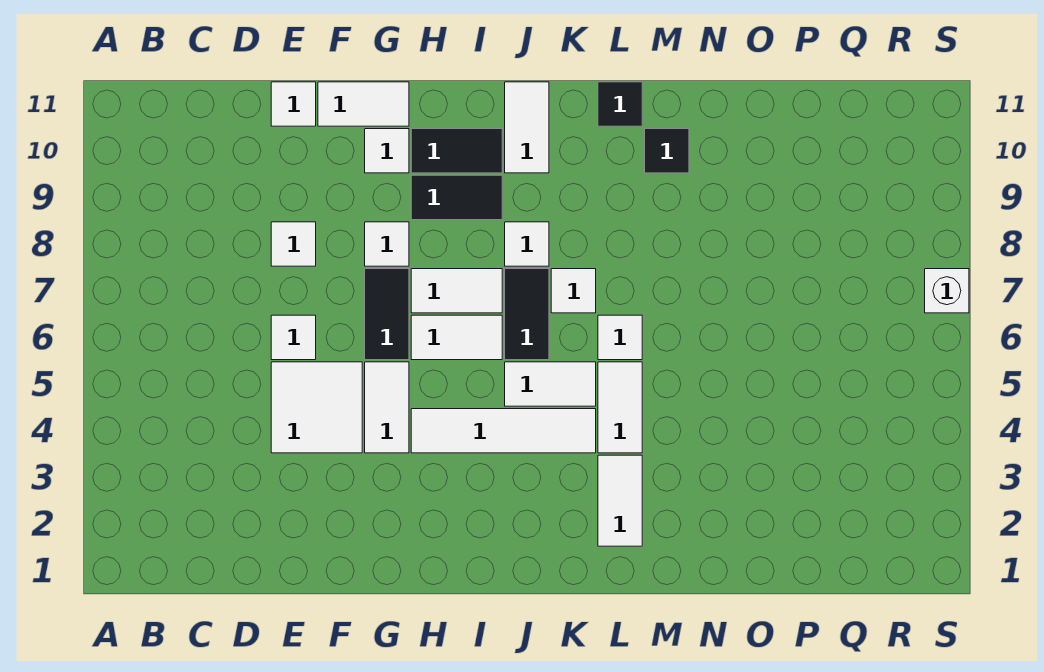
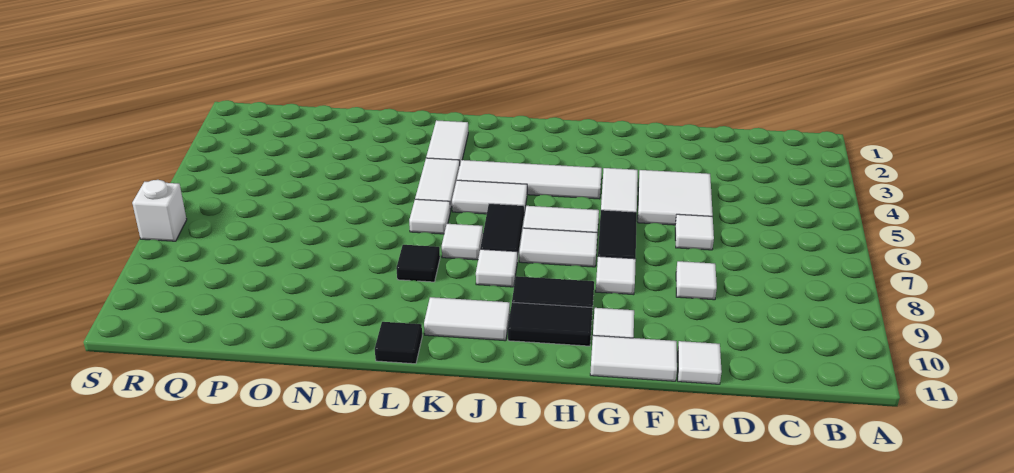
white 1x2 tile [505,82,549,173] -> white 1x2 tile turned to [424,297,510,341]
black 1x1 tile [645,129,689,173] -> black 1x1 tile moved to [396,245,440,282]

